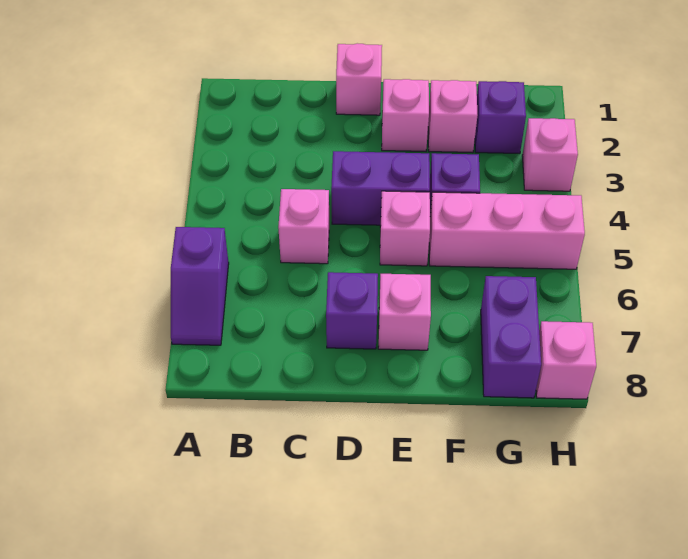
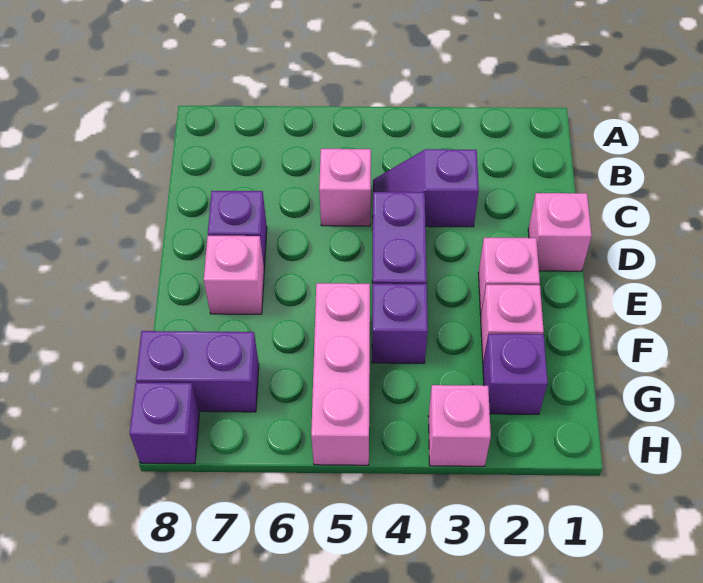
purple 1x2 slope [171,227,229,345] -> purple 1x2 slope moved to [373,149,479,227]
pink 1x1 brick [380,191,430,266] -> none
pink 1x1 brick [536,321,596,399] -> purple 1x1 brick [129,383,199,464]

